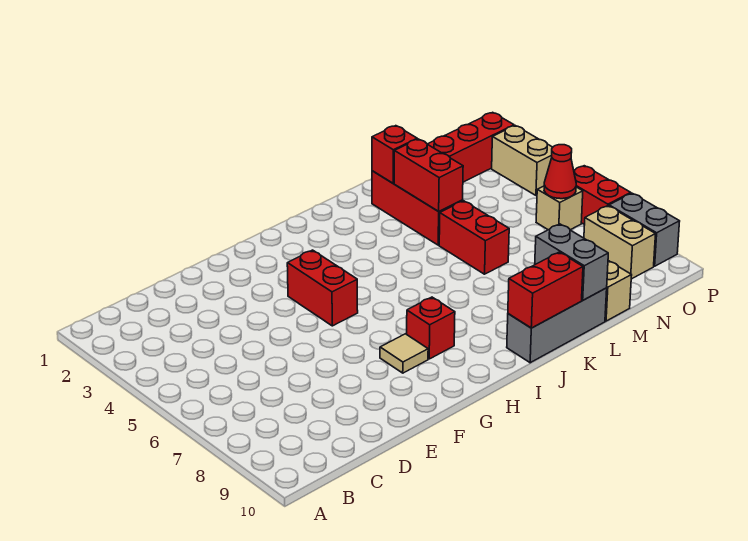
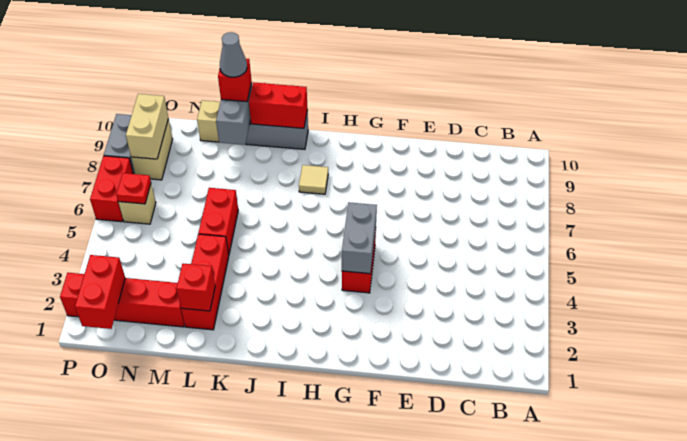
none -> grey 1x2 brick [342,202,377,274]
tan 1x1 tile [380,334,428,373] -> tan 1x1 tile moved to [299,165,328,194]
red 1x1 brick [407,297,455,359] -> red 1x1 brick moved to [218,59,252,102]
red 1x2 brick [394,139,463,211] -> red 1x2 brick moved to [75,255,125,329]
none -> grey 1x1 cone [220,32,247,77]
red 1x1 cone [544,145,576,199] -> red 1x1 plate [117,173,151,204]
tan 1x2 brick [492,126,553,195] -> tan 1x2 brick moved to [126,94,168,159]

